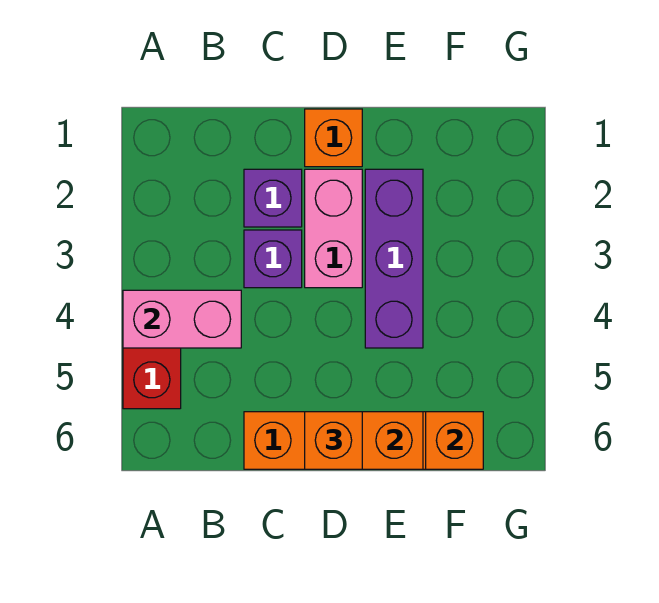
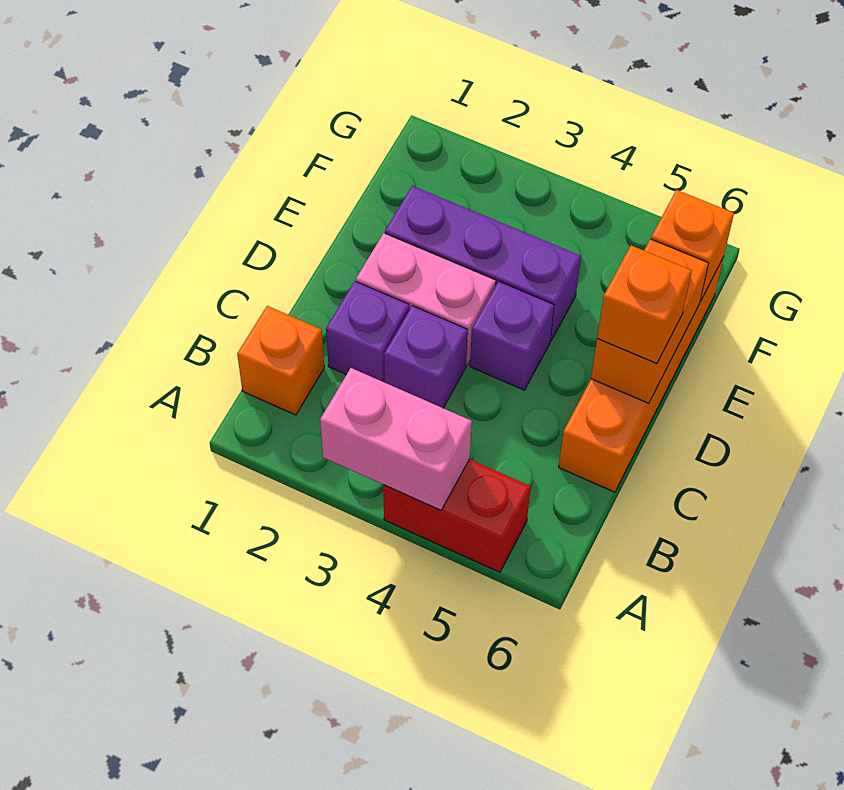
pink 1x2 brick [123,290,241,348] -> pink 1x2 brick turned to [320,368,472,510]
orange 1x1 brick [305,109,362,167] -> orange 1x1 brick moved to [237,306,324,415]
none -> purple 1x1 brick [470,282,554,390]

